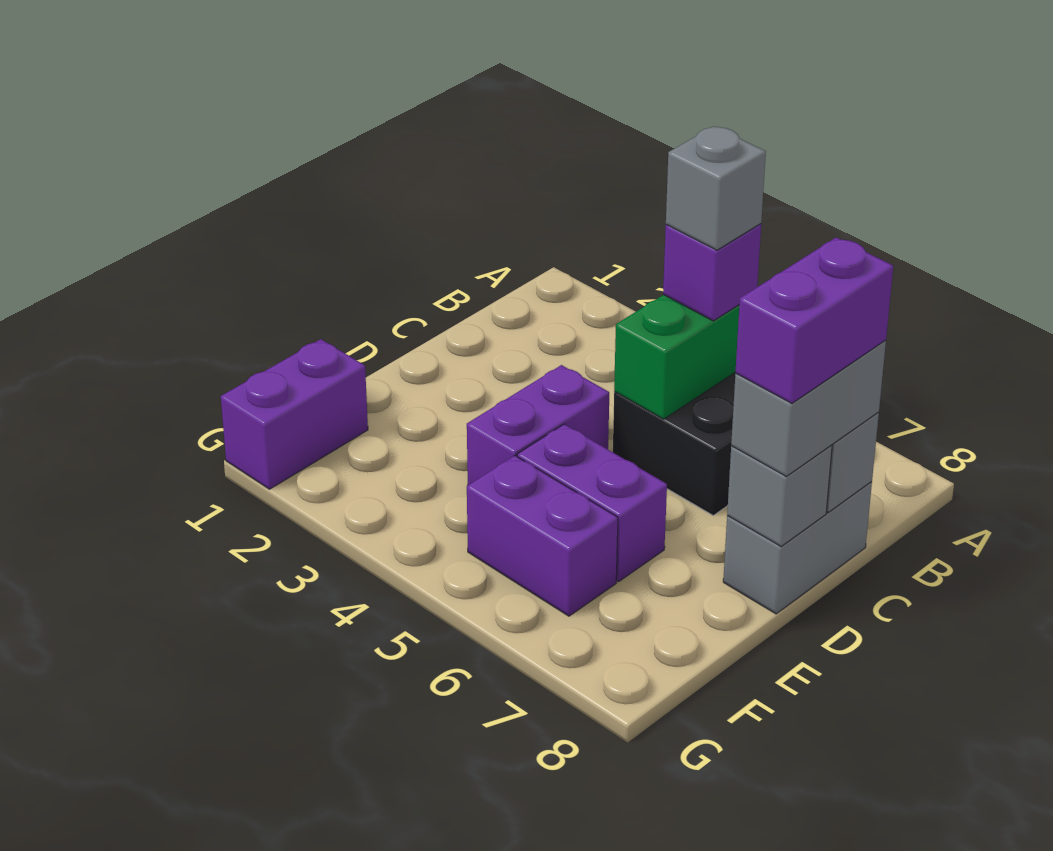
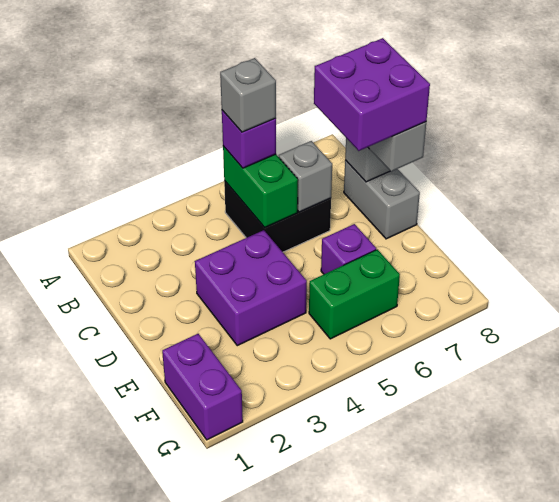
purple 1x2 brick [735,237,893,403] -> purple 2x2 brick [314,38,430,151]
purple 1x2 brick [467,365,609,485] -> purple 2x2 brick [195,230,307,346]
grey 1x1 brick [727,445,832,546] -> grey 1x1 brick moved to [279,141,332,212]
purple 1x2 brick [517,424,667,582] -> purple 1x1 brick [321,224,376,274]
purple 1x2 brick [467,456,618,616] -> green 1x2 brick [309,249,400,339]

